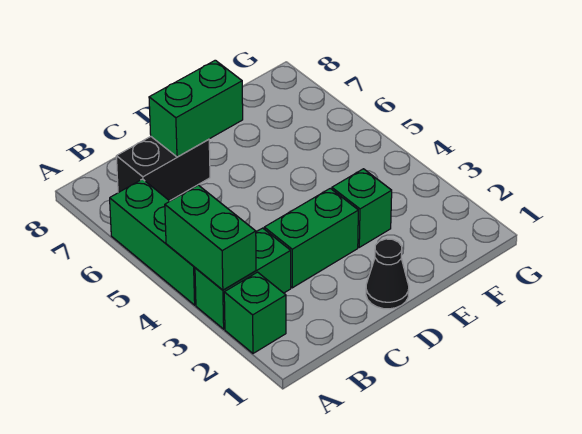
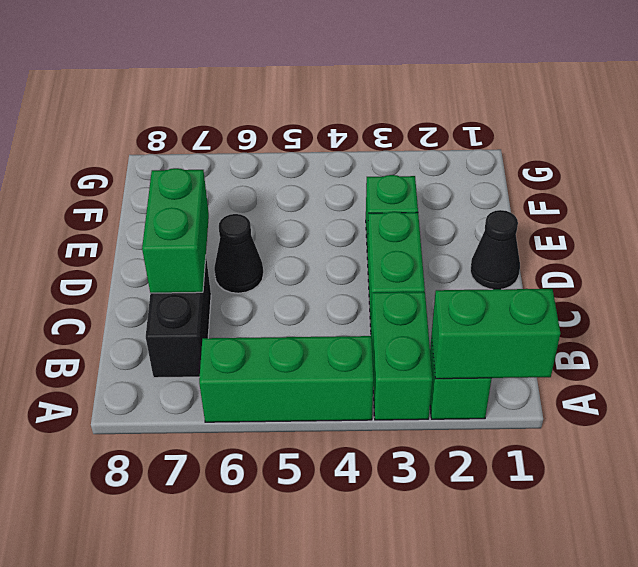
green 1x2 brick [165,185,256,290] -> green 1x2 brick moved to [432,289,560,379]
none -> black 1x1 cone [214,214,264,293]

